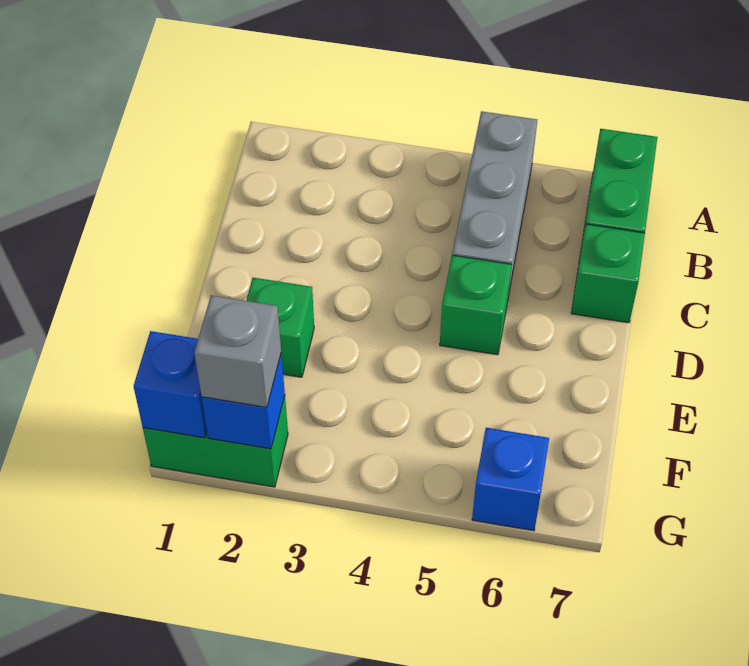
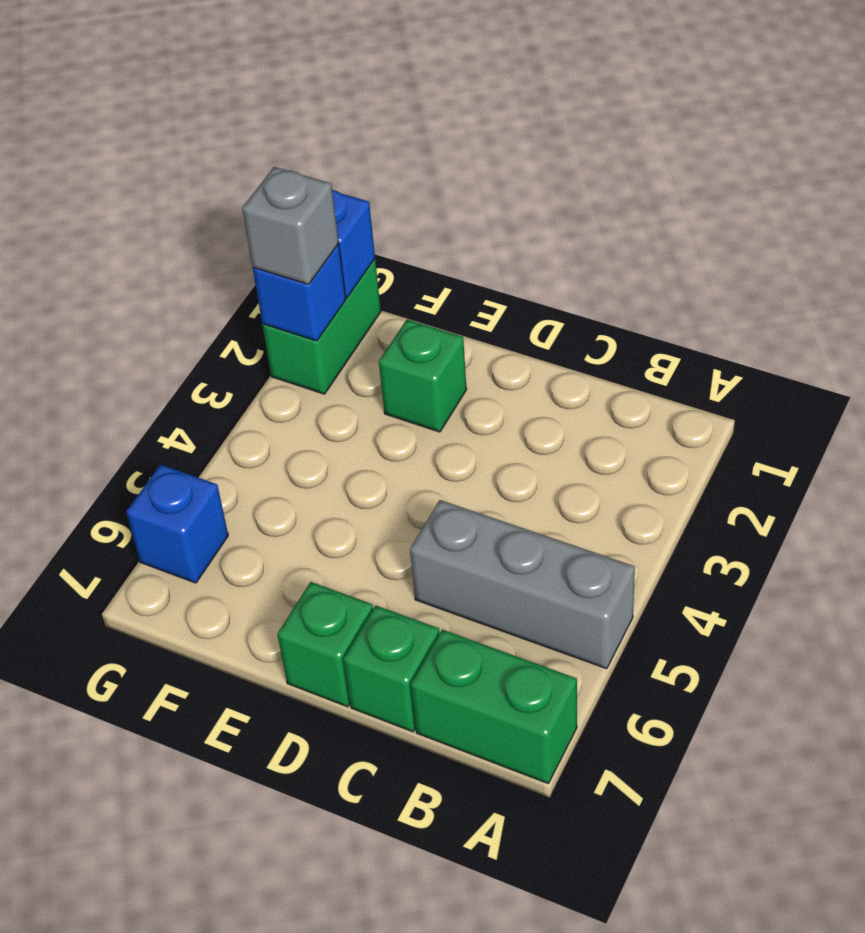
green 1x1 brick [440,255,512,355] -> green 1x1 brick moved to [277,582,373,707]

